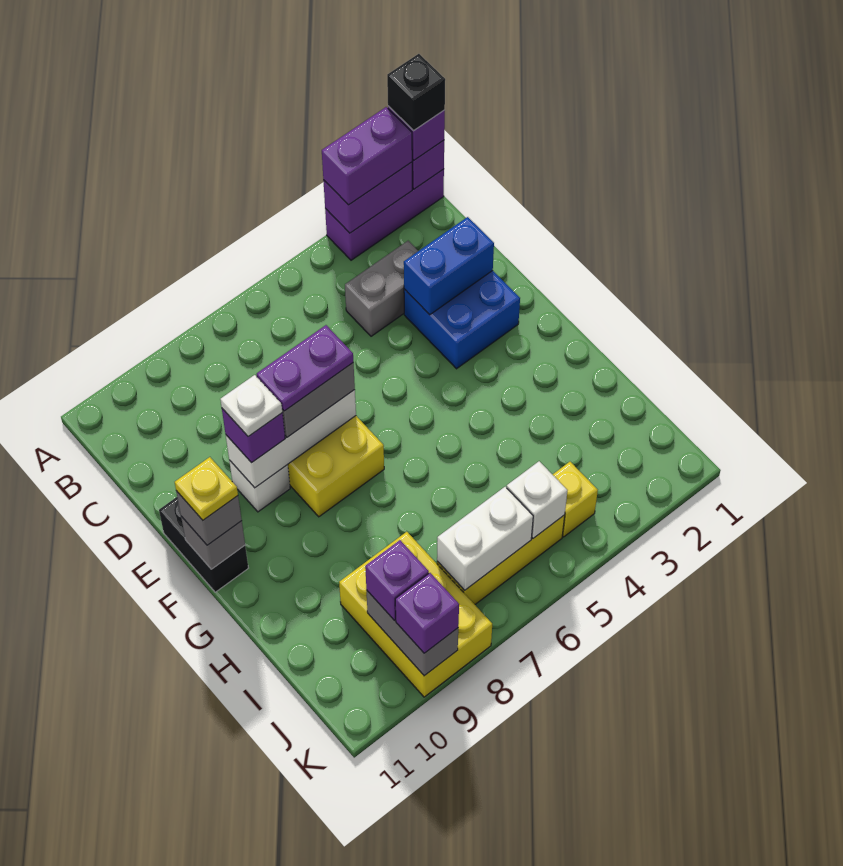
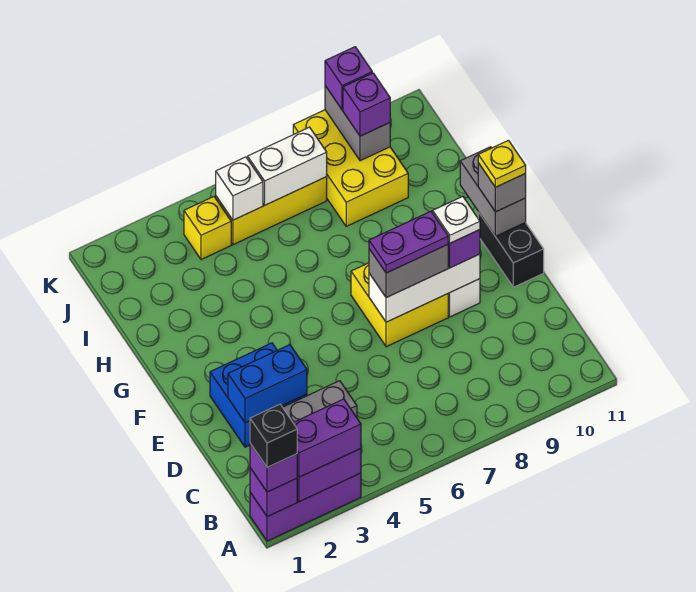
grey 1x1 brick [181,516,245,569] -> grey 1x2 brick [460,147,526,236]

